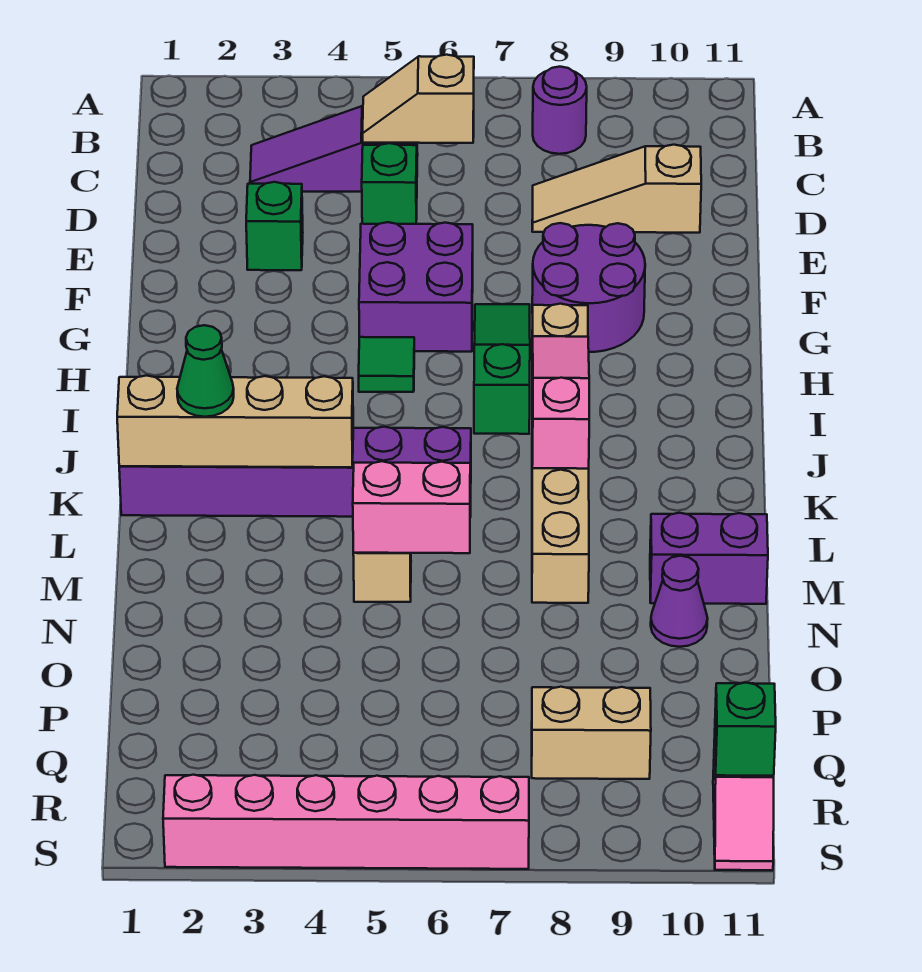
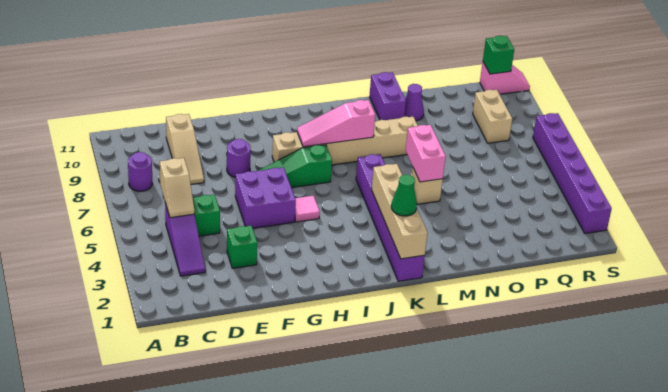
purple 2x2 round brick [532,223,645,352] -> purple 1x1 round brick [227,139,251,177]
green 1x1 tile [359,337,414,392] -> pink 1x1 tile [295,196,320,222]
pink 1x6 brick [163,775,529,869] -> purple 1x6 brick [533,113,612,233]

